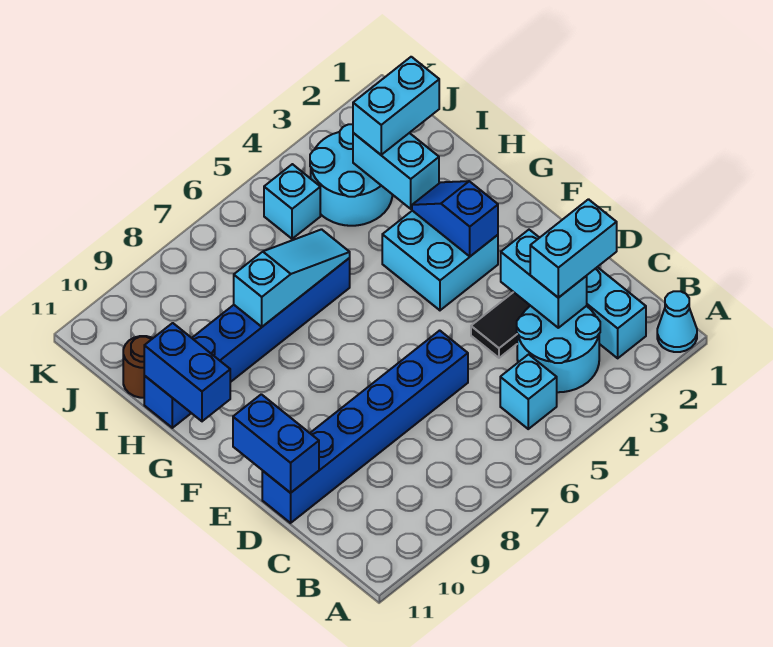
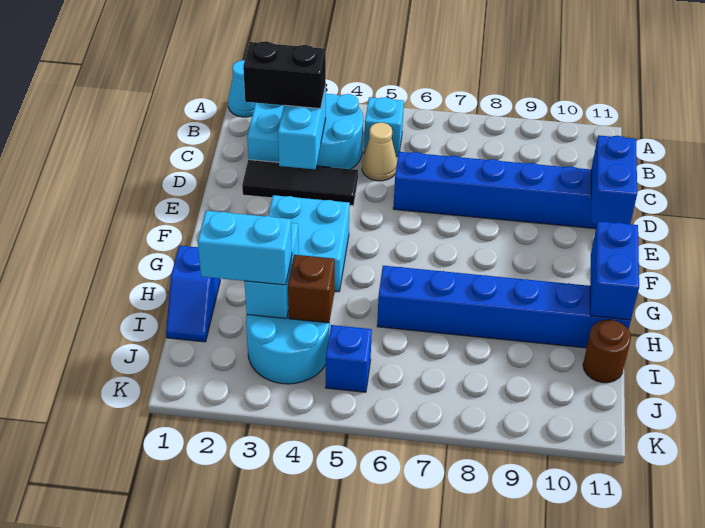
cyan 1x2 brick [530,199,617,298] -> black 1x2 brick [243,41,326,109]
none -> tan 1x1 cone [362,123,397,181]
blue 1x2 slope [412,181,498,256] -> blue 1x2 slope moved to [166,246,220,342]
cyan 1x3 slope [234,229,350,327] -> none
none -> brown 1x1 brick [288,255,335,323]
cyan 1x1 brick [264,164,320,239] -> blue 1x1 brick [326,325,372,392]

